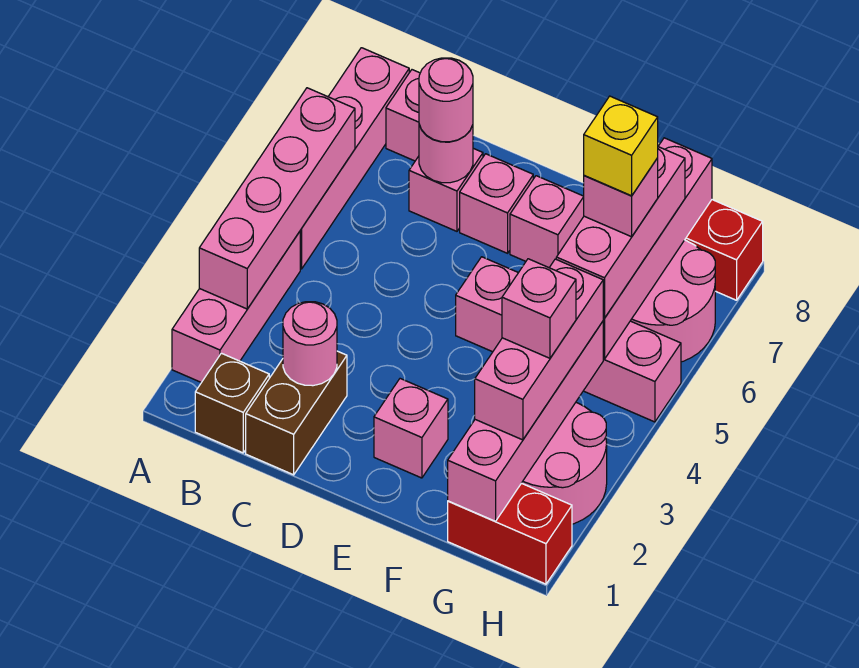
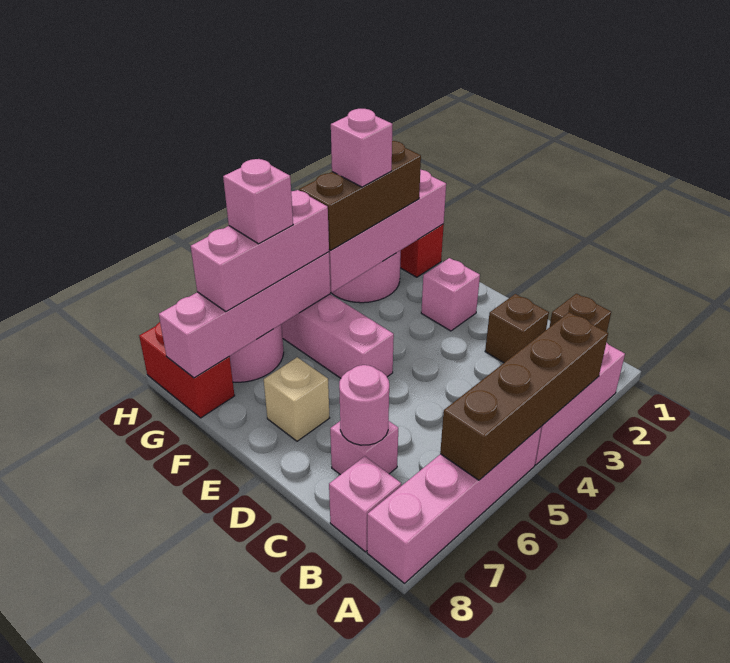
pink 1x4 brick [199,88,355,309] -> brown 1x4 brick [440,312,608,480]
brown 1x2 brick [246,351,347,475] -> brown 1x1 brick [485,294,549,363]
pink 1x1 round brick [283,302,337,386] -> none
pink 1x1 round brick [419,58,473,142] -> none
pink 1x1 brick [460,154,533,253] -> none
pink 1x1 brick [510,176,584,268] -> tan 1x1 brick [264,357,329,441]
pink 1x3 brick [475,259,603,440] -> brown 1x3 brick [299,141,421,250]
yellow 1x1 brick [584,96,658,196] -> none

